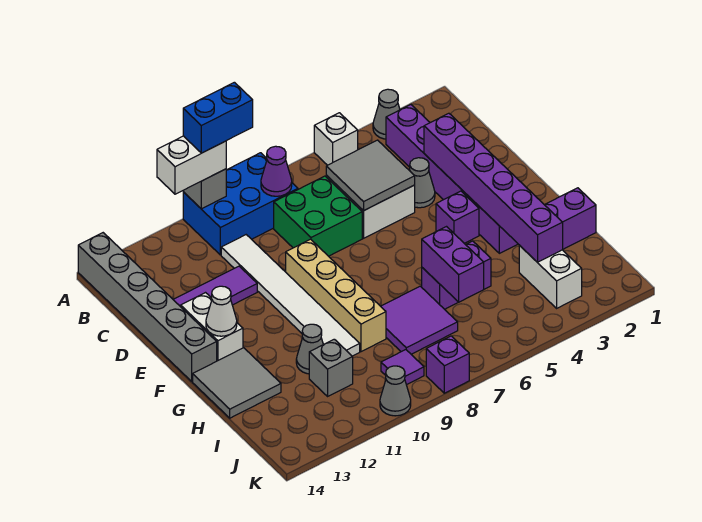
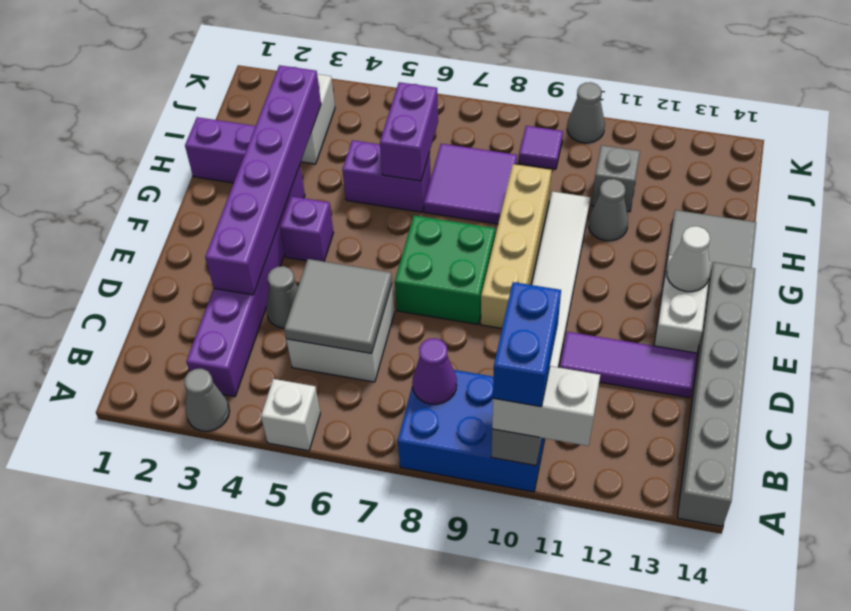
blue 1x2 brick [183,82,253,153] -> blue 1x2 brick turned to [493,282,561,407]
green 2x2 brick [274,176,362,256] -> green 2x2 brick moved to [395,215,495,325]
purple 1x1 brick [426,336,469,393] -> none

